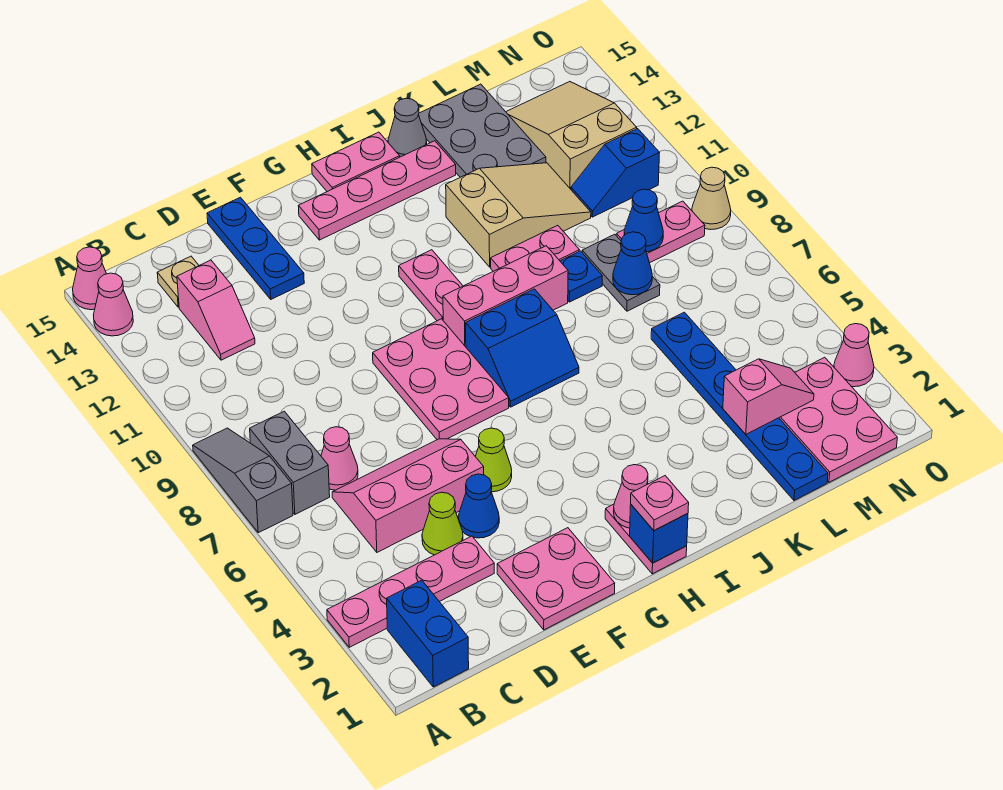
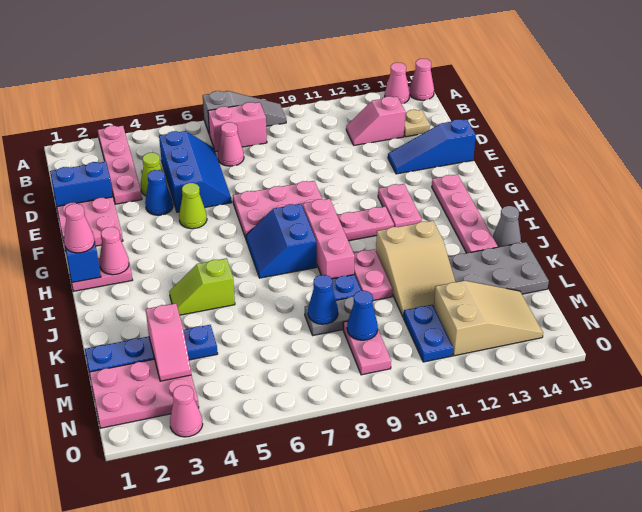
blue 1x2 brick [387,580,469,687] -> blue 1x2 brick moved to [50,162,113,207]
grey 1x2 brick [250,411,330,514] -> pink 1x2 brick [208,102,267,152]
pink 2x3 slope [332,439,484,552] -> blue 2x3 slope [159,131,232,212]
blue 1x3 plate [207,197,304,299] -> blue 1x3 slope [388,119,476,174]
pink 1x1 plate [631,476,689,531] -> pink 1x1 cone [64,204,95,253]
pink 1x2 plate [312,132,400,192] -> pink 1x2 plate moved to [378,184,422,227]
none -> lime 1x2 slope [169,258,235,315]
blue 1x6 plate [651,312,828,500] -> blue 1x4 plate [85,325,218,372]
blue 1x2 slope [571,129,659,217] -> blue 1x2 plate [404,305,453,362]
tan 1x1 cone [692,167,731,230] -> none

